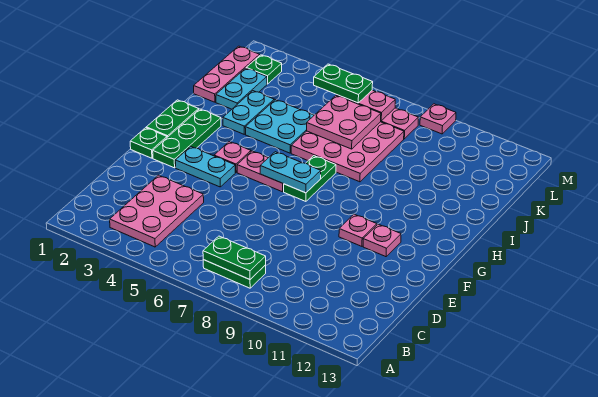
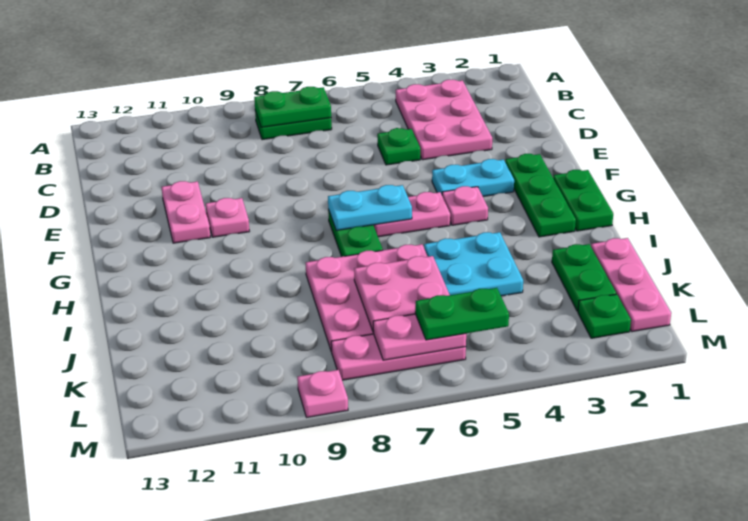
green 1x1 plate [130,128,167,158] -> green 1x1 plate moved to [377,128,420,165]
pink 1x1 plate [363,224,401,257] -> pink 1x2 plate [162,181,210,243]
cyan 1x2 plate [223,91,274,134] -> none
cyan 1x2 plate [216,68,267,109] -> green 1x2 plate [552,244,616,312]

